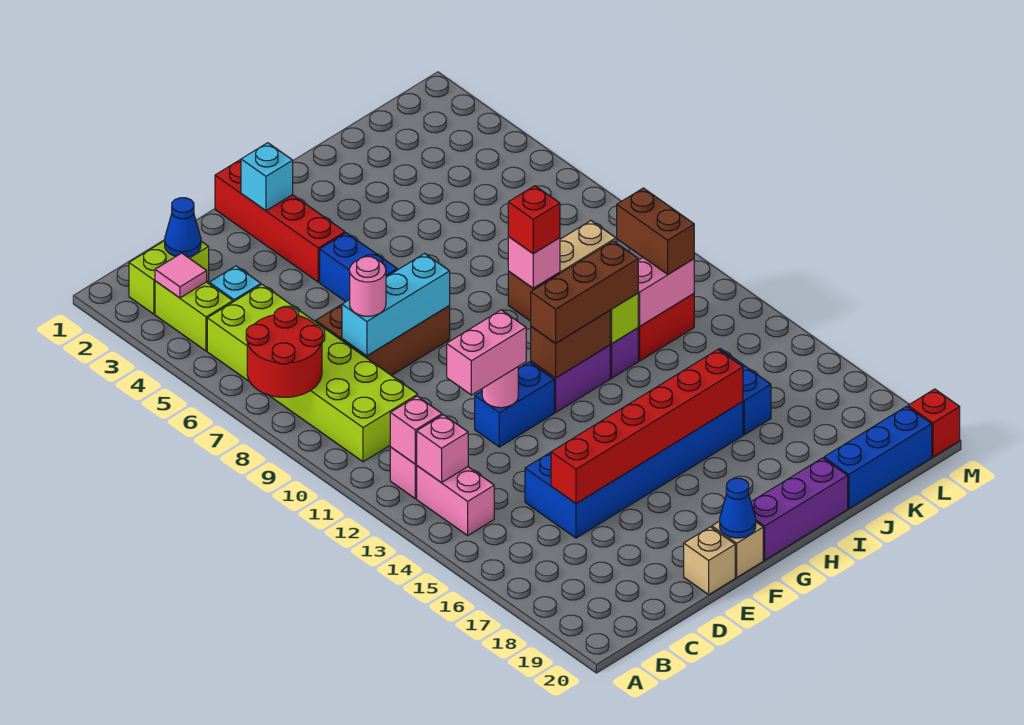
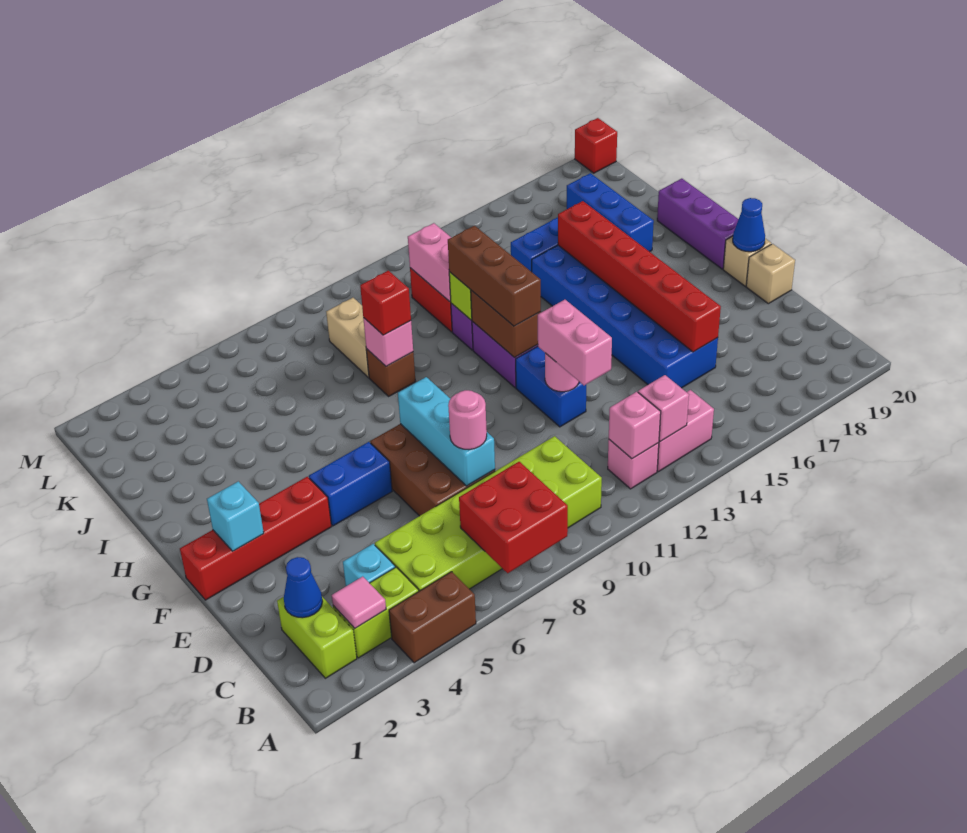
red 2x2 round brick [246,307,323,397] -> red 2x2 brick [459,462,568,573]
blue 1x3 brick [824,406,932,509] -> blue 1x3 brick moved to [567,173,654,252]
brown 1x2 brick [617,188,694,274] -> brown 1x2 brick moved to [389,572,476,663]

